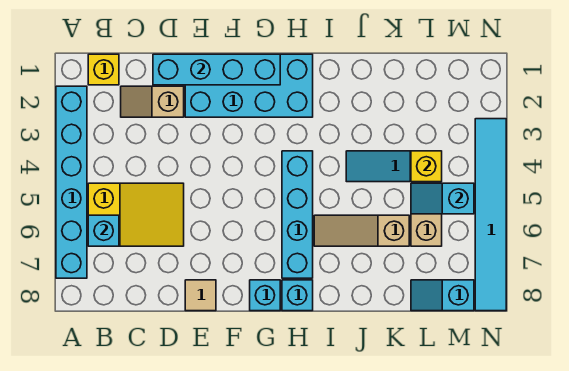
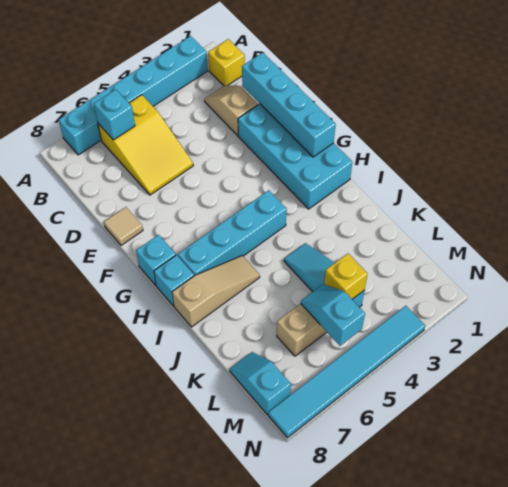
tan 1x3 slope [314,215,409,246] -> tan 1x3 slope turned to [172,256,260,327]

